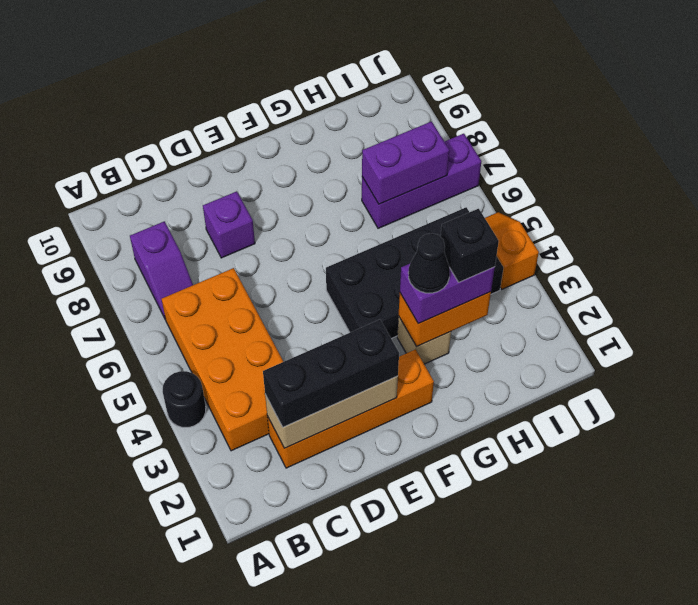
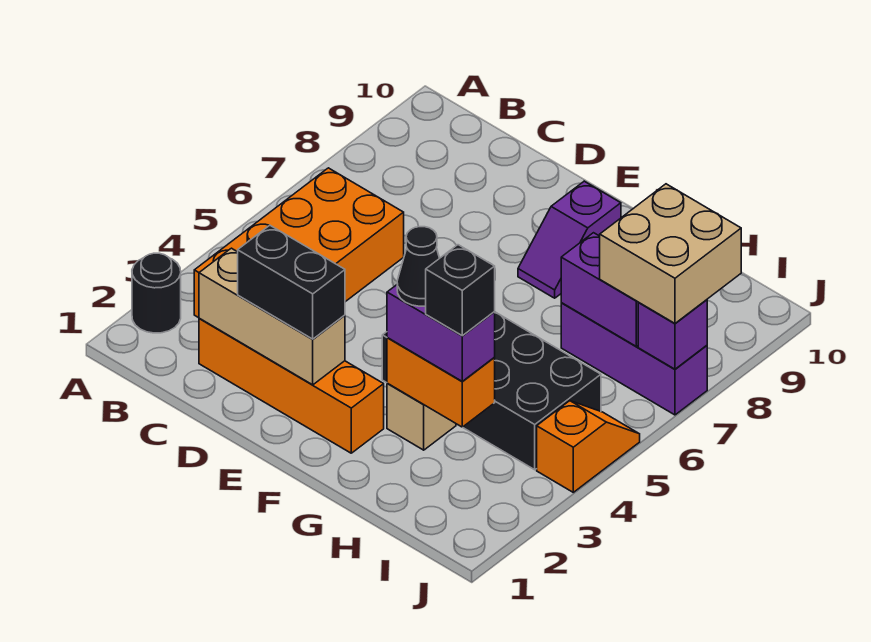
black 1x1 round brick [163,371,206,427] -> black 1x1 round brick moved to [132,253,181,333]
purple 1x2 slope [130,221,193,318] -> purple 1x2 slope moved to [518,181,621,298]
black 1x3 brick [263,320,399,427] -> black 1x2 brick [238,225,345,339]
purple 1x1 brick [203,191,255,258] -> purple 1x1 brick moved to [638,300,707,369]
none -> tan 2x2 brick [600,184,741,323]

